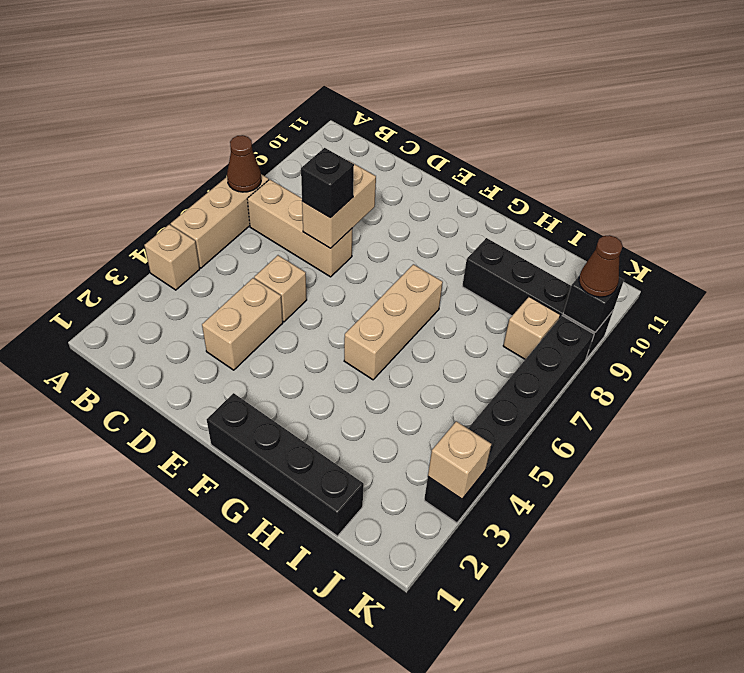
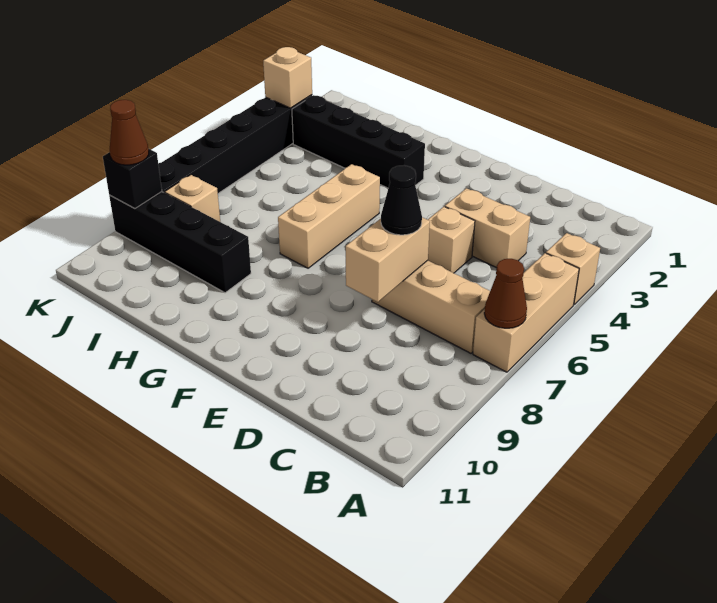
tan 1x2 brick [202,278,283,370] -> tan 1x2 brick turned to [445,188,530,268]
black 1x1 brick [301,148,354,218] -> black 1x1 cone [381,165,422,235]
black 1x4 brick [207,393,364,536] -> black 1x4 brick moved to [292,95,425,188]

